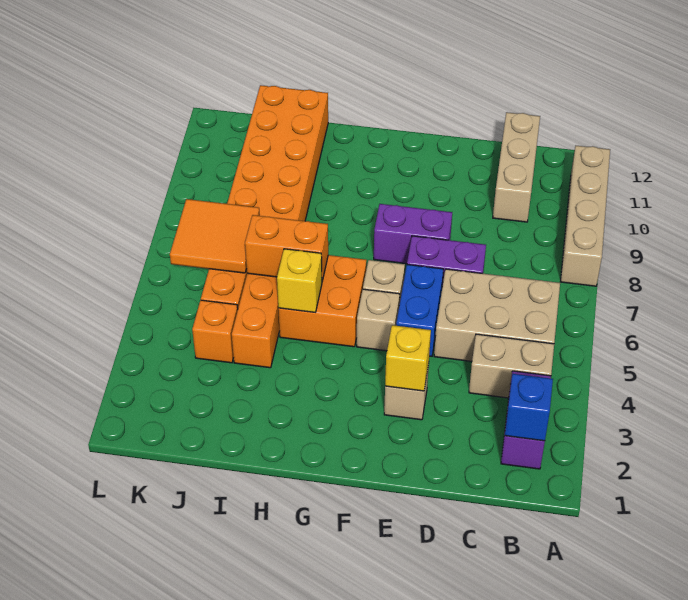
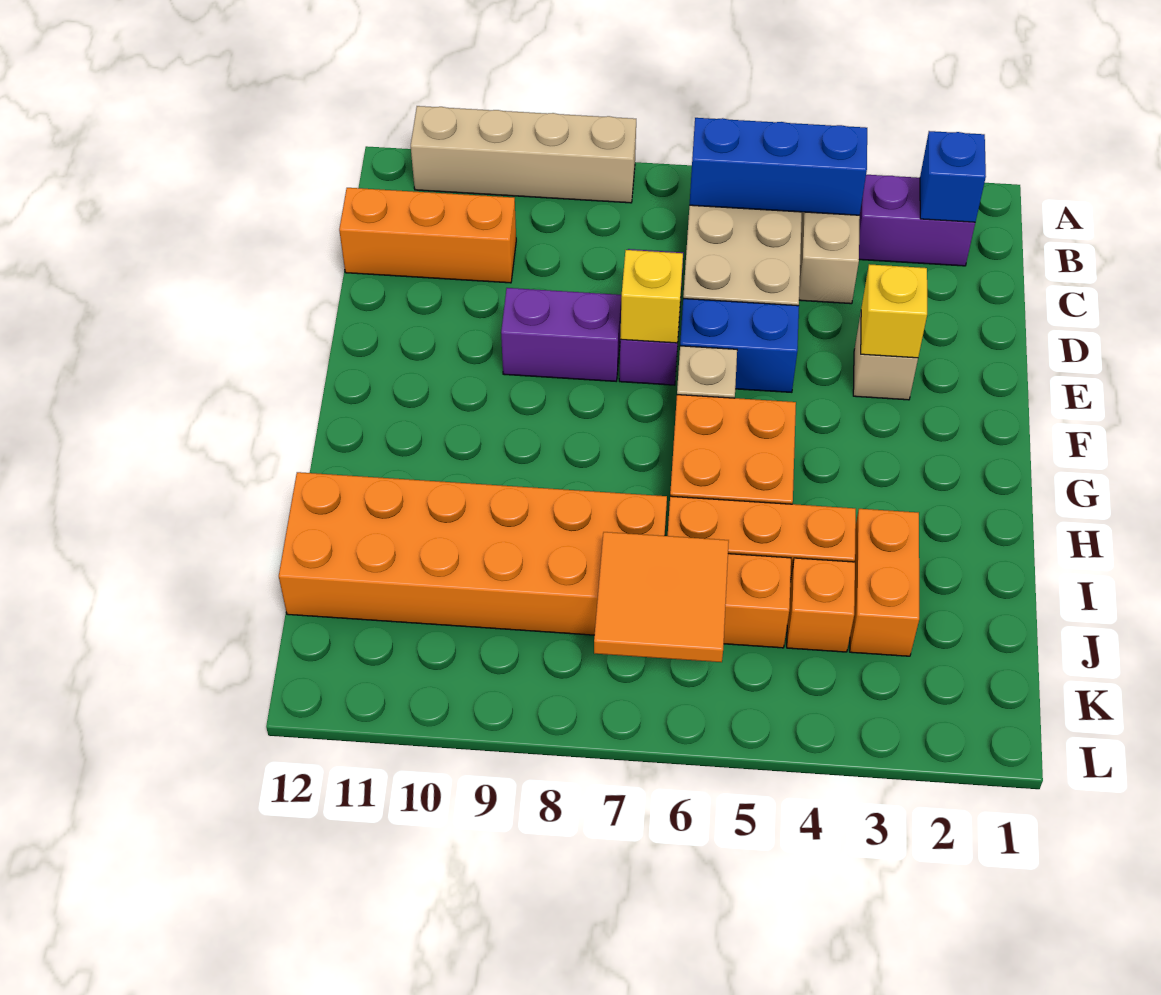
none -> blue 1x3 brick [690,118,867,215]
tan 1x3 brick [493,112,540,222] -> orange 1x3 brick [339,188,516,283]
purple 1x2 brick [374,204,452,264] -> purple 1x2 brick turned to [501,288,621,381]
tan 1x1 brick [357,289,400,351] -> none
yellow 1x1 brick [277,249,322,312] -> yellow 1x1 brick moved to [620,250,683,343]
orange 1x2 brick [245,215,328,281] -> orange 1x2 brick moved to [850,509,919,656]

